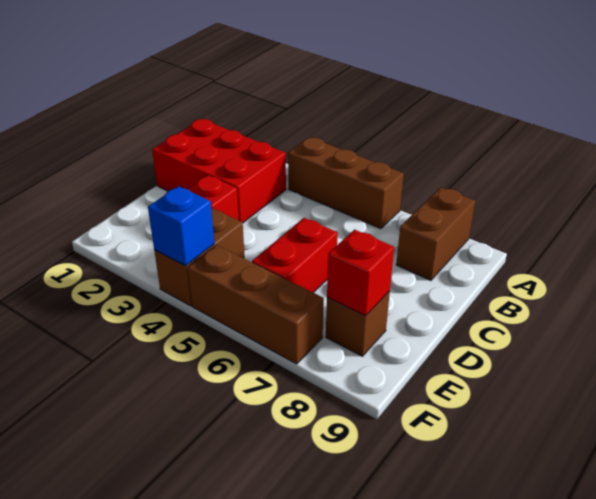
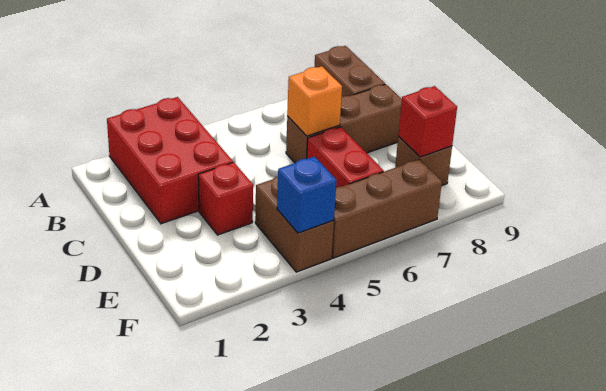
brown 1x3 brick [288,137,404,229] -> brown 1x3 brick moved to [286,84,402,163]
red 2x3 brick [152,119,286,223] -> red 2x3 brick turned to [107,97,233,224]
none -> orange 1x1 brick [287,66,342,136]

